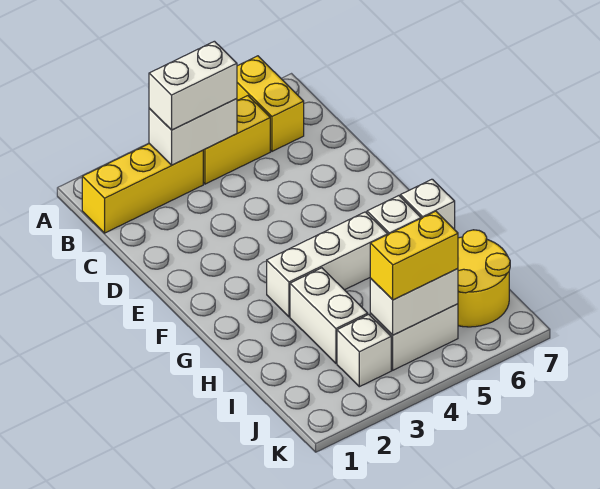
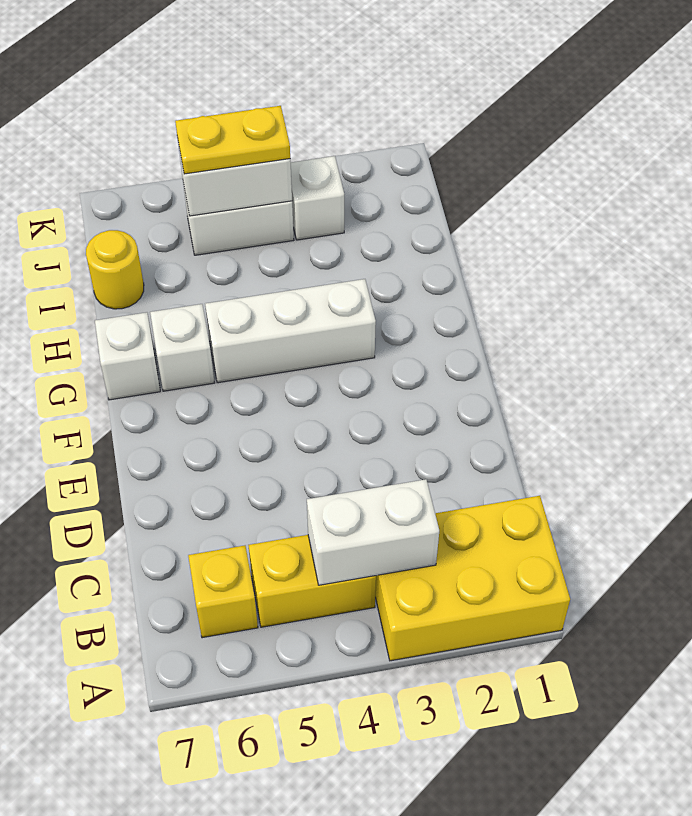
yellow 1x2 brick [237,56,304,151] -> yellow 1x1 brick [188,546,258,638]
yellow 1x3 brick [82,144,203,233] -> yellow 2x3 brick [375,496,570,661]
white 1x2 brick [149,41,237,130] -> none
white 1x2 brick [290,268,368,363] -> none
yellow 2x2 round brick [458,230,510,327] -> yellow 1x1 round brick [86,230,144,309]
yellow 1x2 brick [370,211,458,300] -> yellow 1x2 plate [175,106,290,174]

